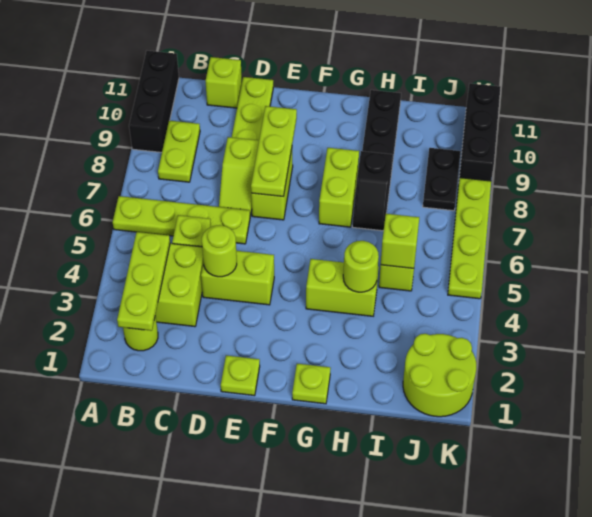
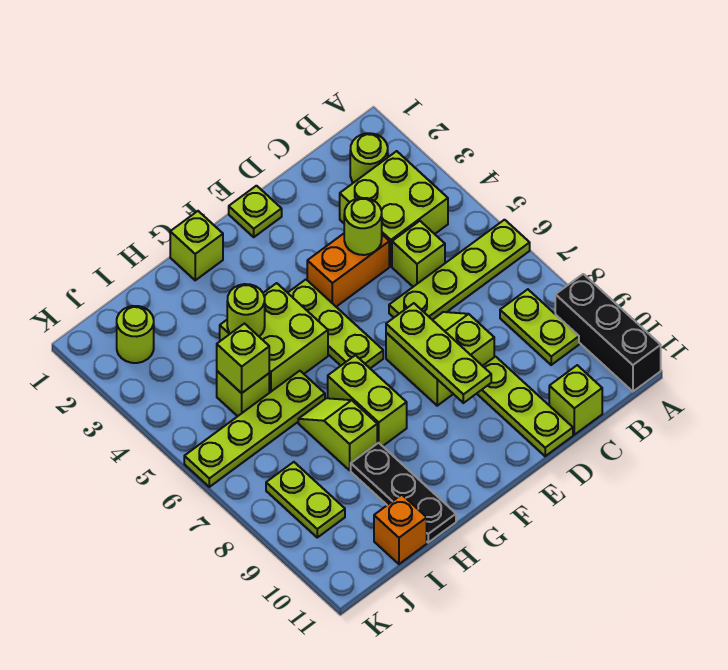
lime 1x3 plate [117,232,170,331] -> lime 1x3 plate moved to [288,280,383,368]
lime 1x2 brick [201,251,274,305] -> orange 1x2 brick [307,234,389,307]
lime 1x1 plate [292,364,331,404] -> lime 1x1 brick [170,211,223,280]
lime 1x2 brick [306,259,379,316] -> lime 2x2 brick [220,283,328,393]
black 1x2 slope [352,151,393,231] -> lime 1x2 slope [298,398,377,470]
none -> orange 1x1 brick [374,495,427,564]
lime 2x2 round brick [403,334,476,417] -> lime 1x1 round brick [117,306,154,363]
black 1x2 plate [423,148,461,211] -> lime 1x2 plate [266,462,345,537]
lime 1x4 plate [448,178,491,299] -> lime 1x4 plate turned to [184,371,325,487]
black 1x3 brick [459,83,501,181] -> none

